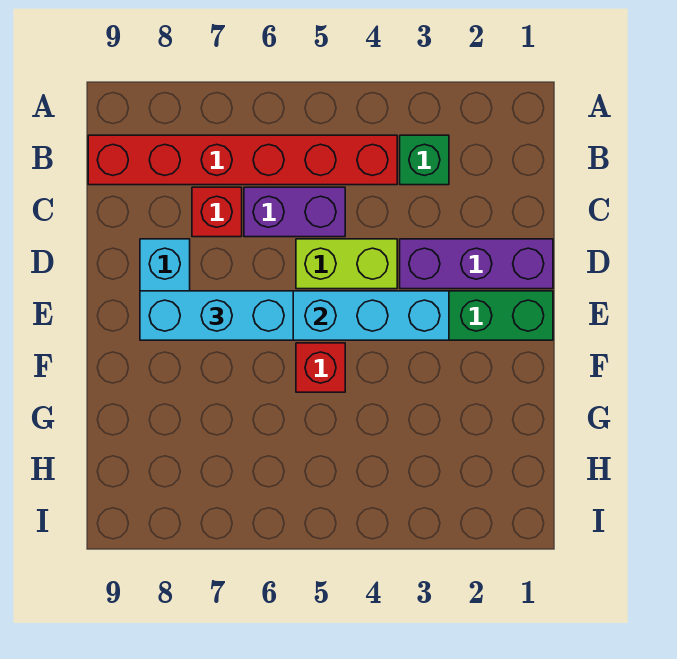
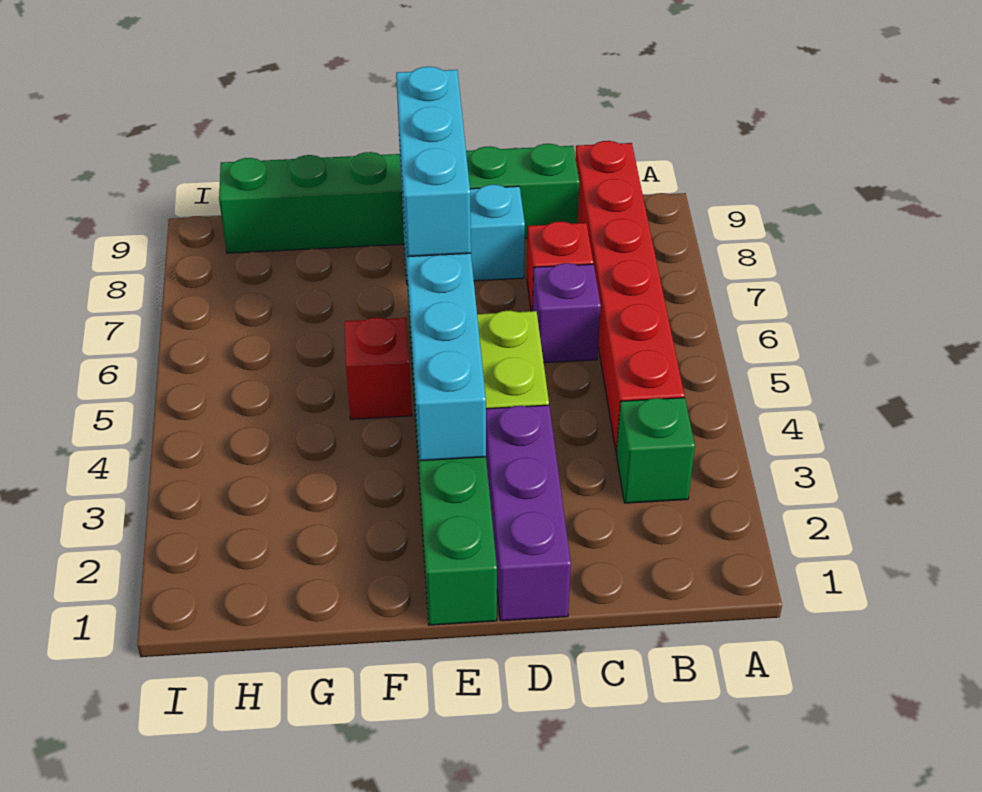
purple 1x2 brick [244,187,345,237] -> purple 1x1 brick [533,263,601,363]
none -> green 1x6 brick [219,144,579,253]

